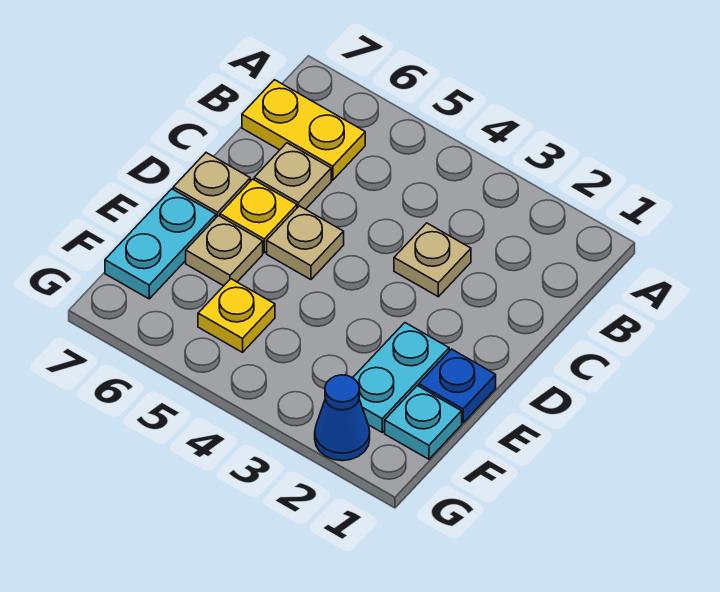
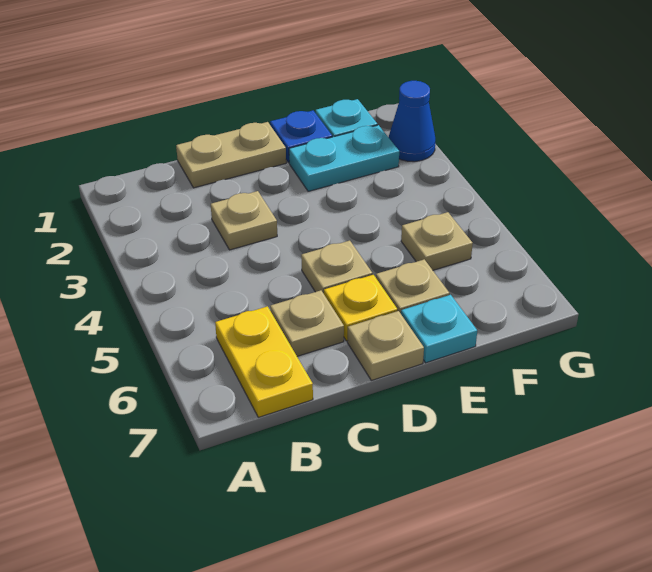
none -> tan 1x2 plate [176,122,286,188]
cyan 1x2 plate [105,189,216,299] -> cyan 1x1 plate [401,295,477,363]
yellow 1x1 plate [198,279,275,352] -> tan 1x1 plate [401,212,473,270]

